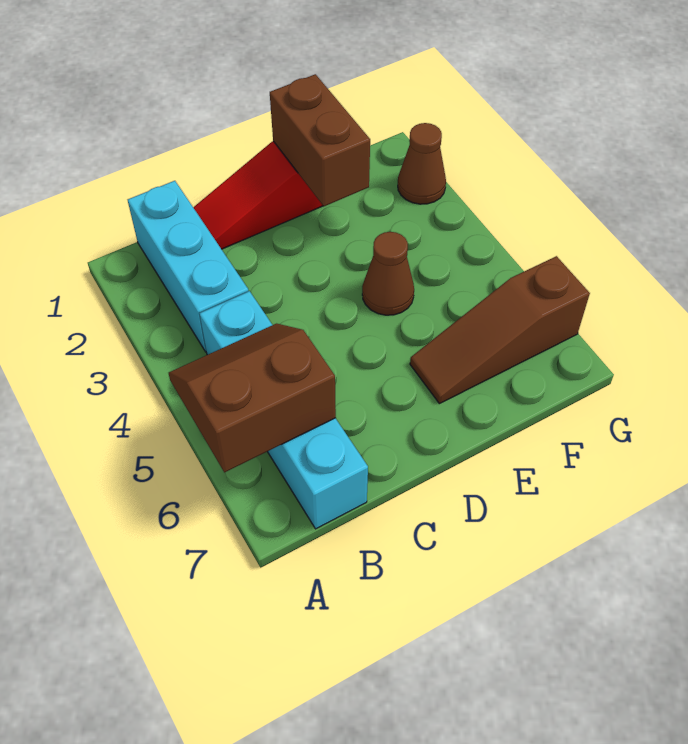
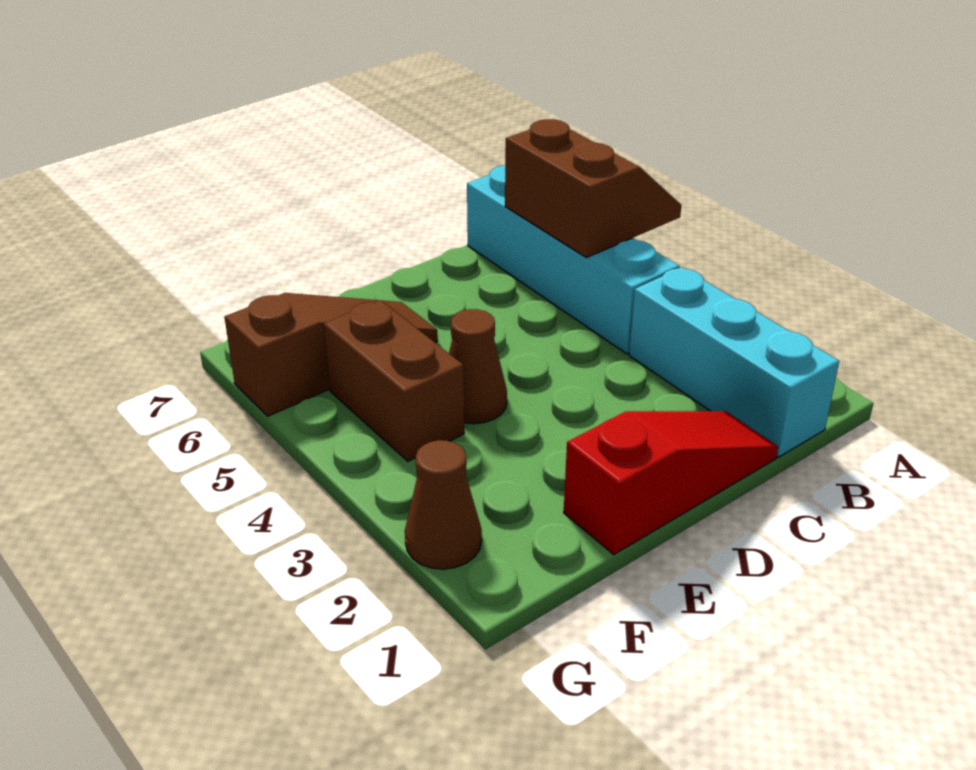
brown 2x2 slope [169,324,336,472] -> brown 2x2 slope turned to [505,119,681,258]
brown 1x2 brick [270,74,370,206] -> brown 1x2 brick moved to [324,300,464,461]

